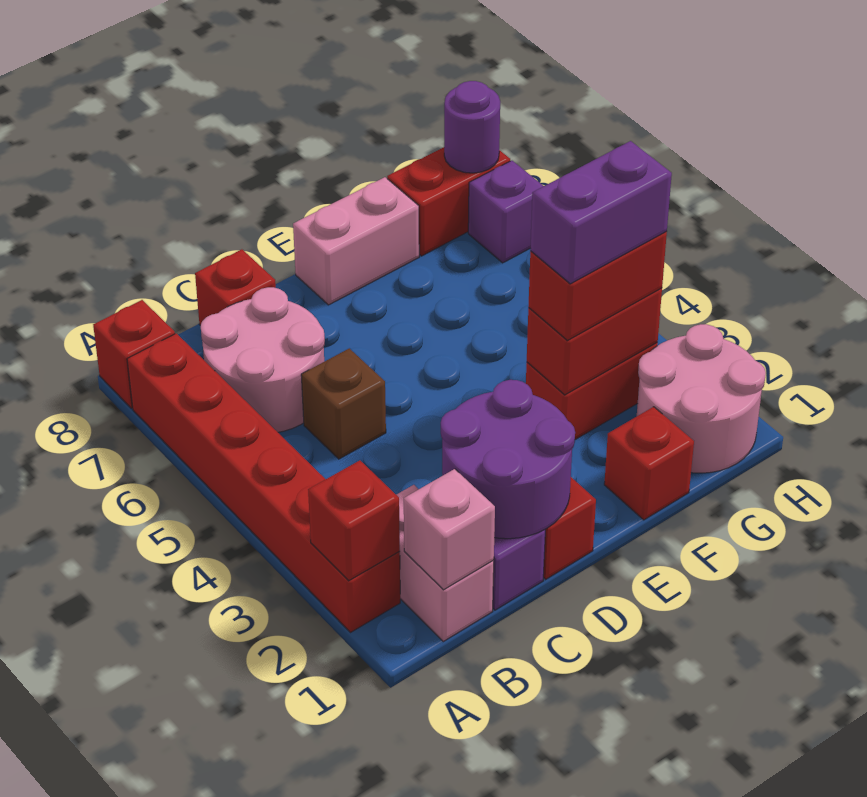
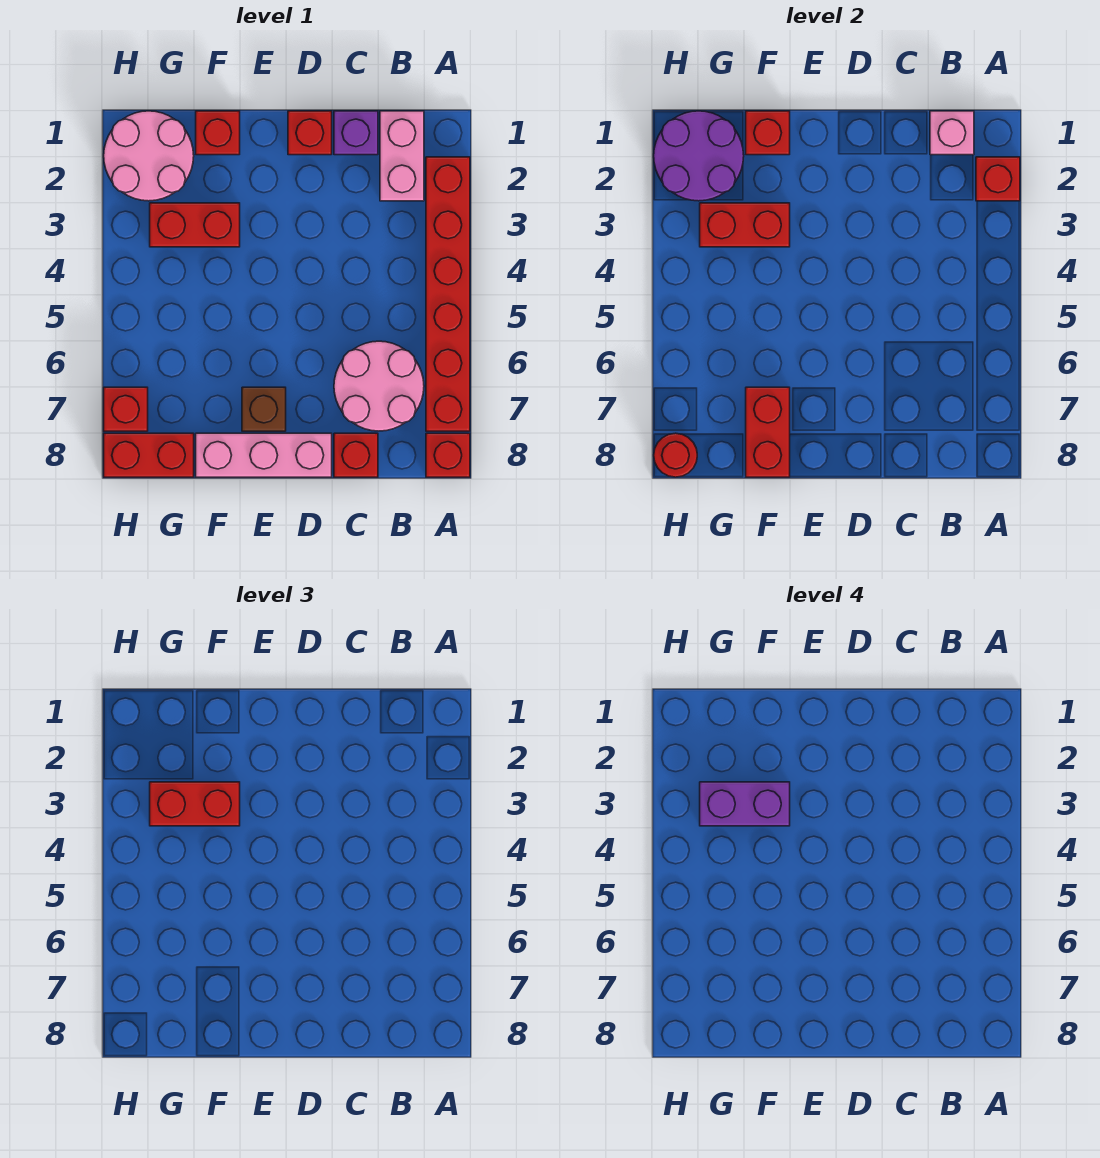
purple 2x2 round brick [441,380,575,539] -> purple 2x2 round brick moved to [654,111,744,201]
brown 1x1 brick [301,348,386,459] -> brown 1x1 brick moved to [242,387,286,431]
pink 1x2 brick [293,177,419,305] -> pink 1x3 brick [196,433,332,477]
none -> red 1x1 brick [746,111,790,155]
none -> red 1x2 brick [746,387,790,477]
purple 1x1 brick [468,161,543,263] -> red 1x1 brick [104,387,148,431]
purple 1x1 round brick [444,81,500,173] -> red 1x1 round brick [654,433,697,477]

